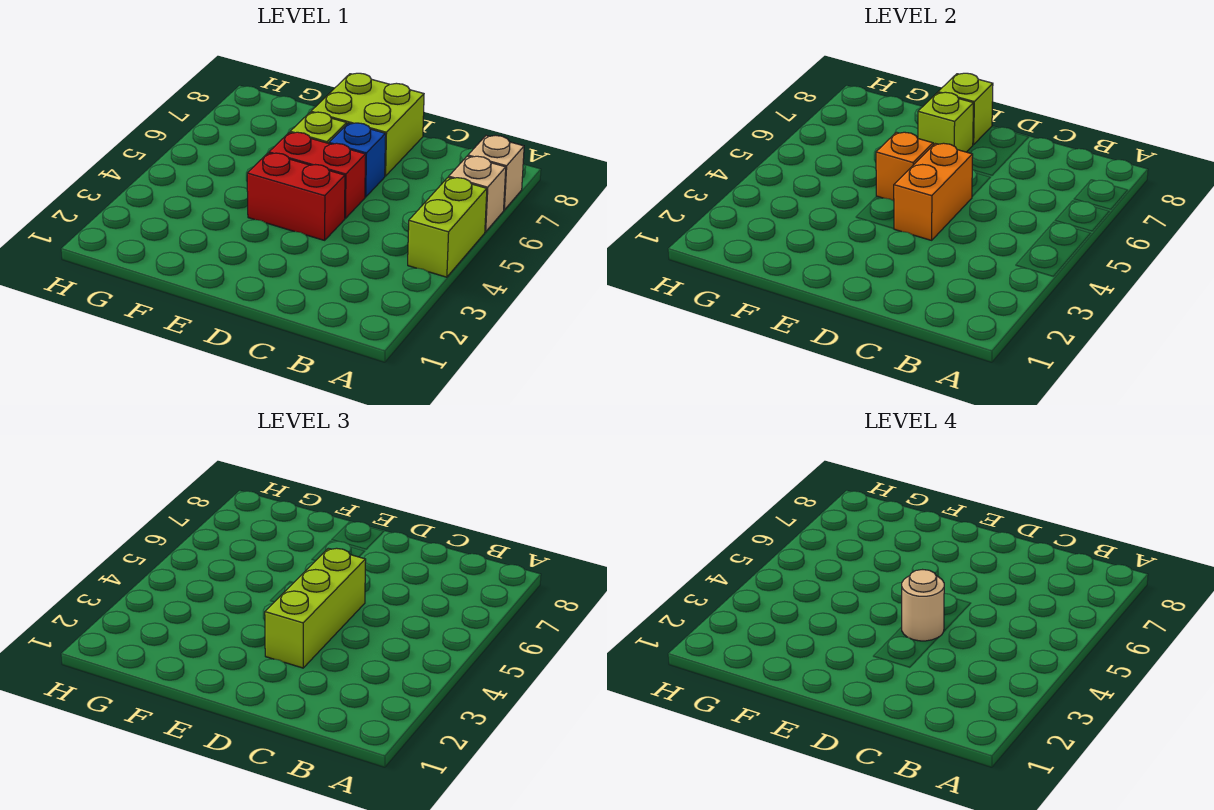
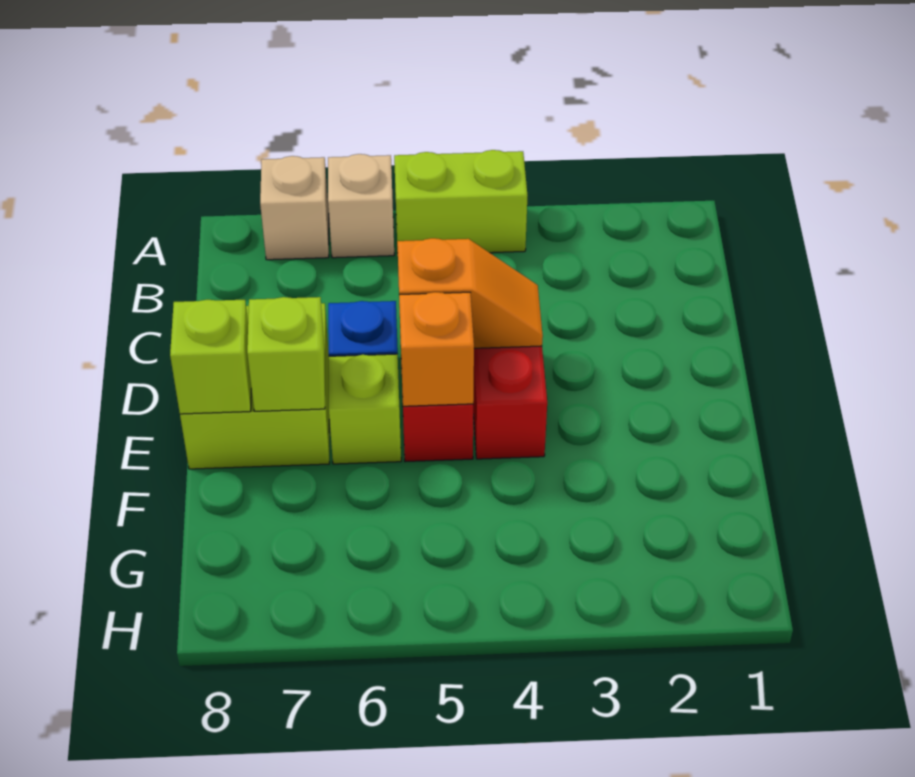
lime 1x3 brick [265,548,366,668] -> none
orange 1x2 brick [894,143,973,240] -> orange 1x2 slope [397,238,543,348]
tan 1x1 round brick [902,570,944,641] -> none

